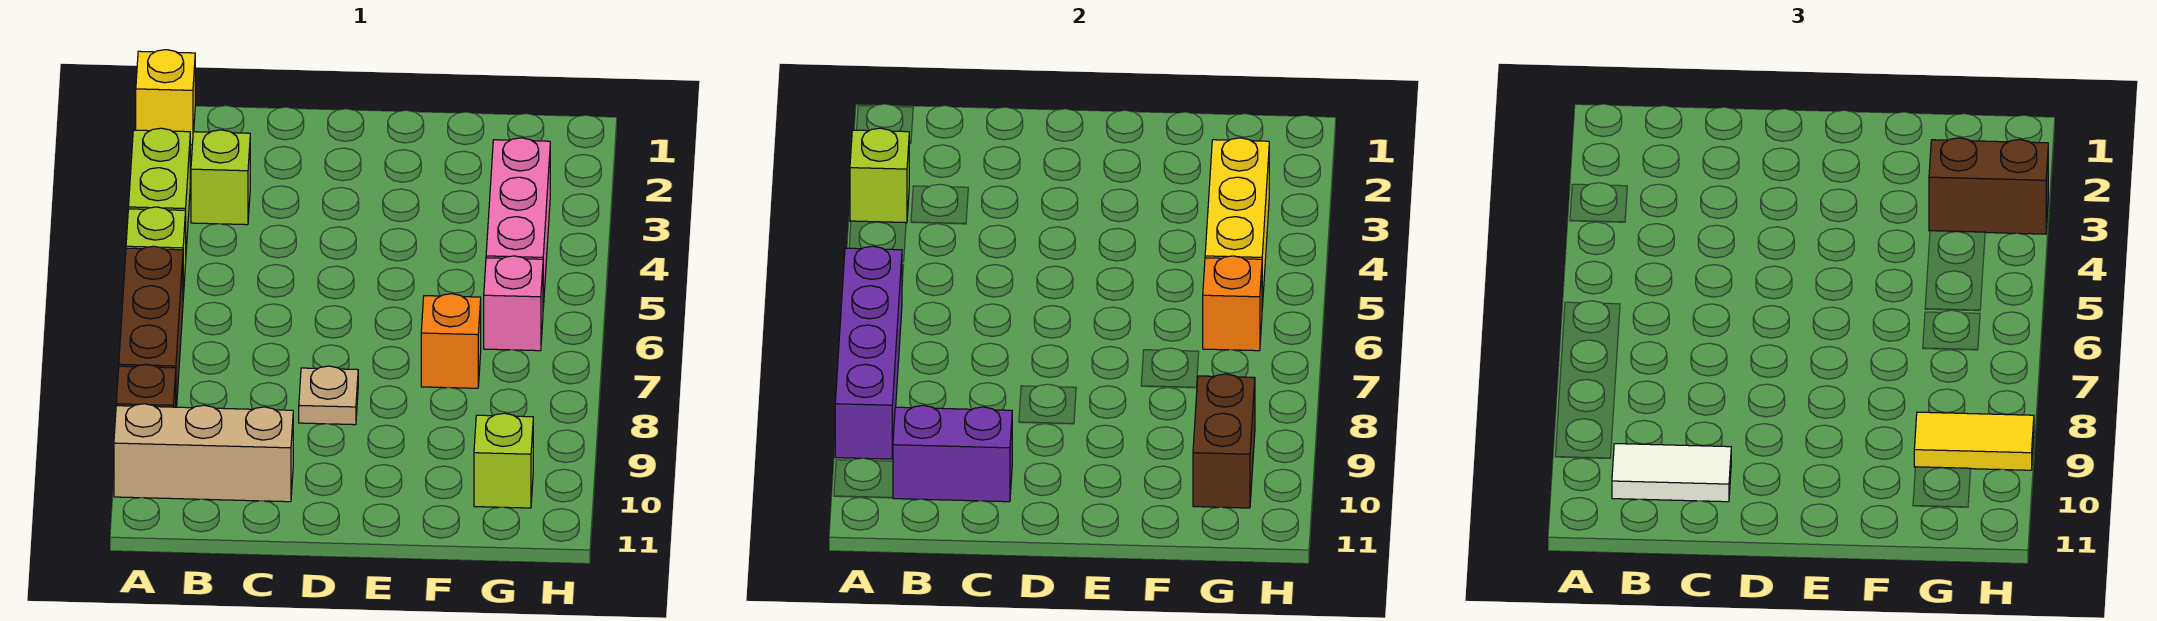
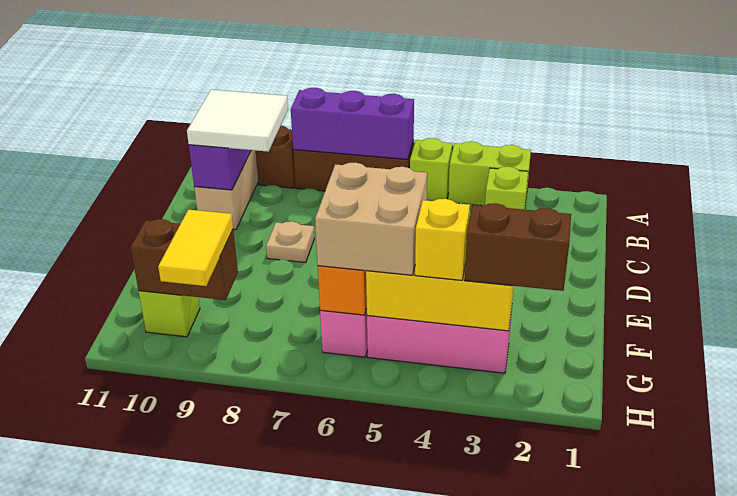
yellow 1x1 brick [136,50,195,144] -> yellow 1x1 brick moved to [415,199,470,280]
lime 1x1 brick [850,128,909,223] -> none
purple 1x4 brick [835,246,902,459] -> purple 1x3 brick [291,88,414,159]
white 1x2 tile [1612,444,1731,502] -> white 2x2 tile [187,90,288,152]
none -> tan 2x2 brick [315,162,427,275]
orange 1x1 brick [421,294,481,388] -> none
brown 1x2 brick [1929,138,2048,234] -> brown 1x2 brick turned to [465,203,571,291]

